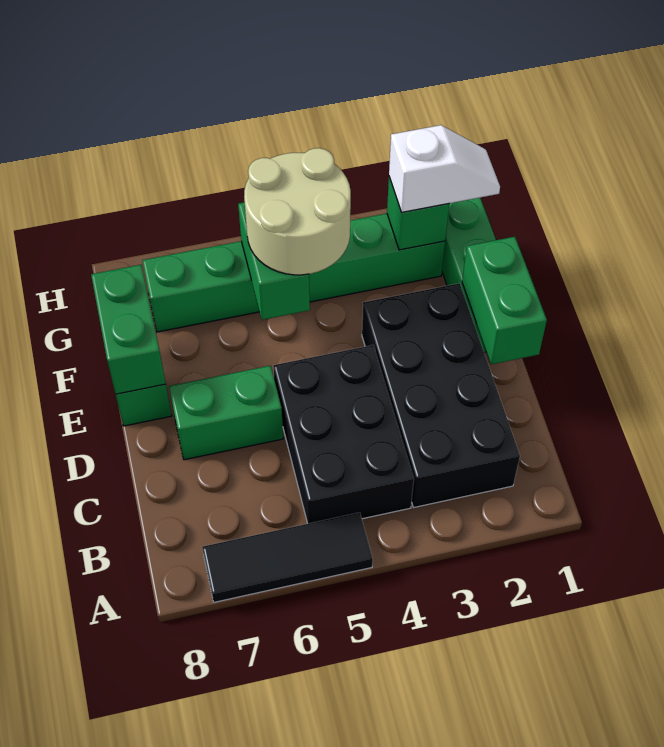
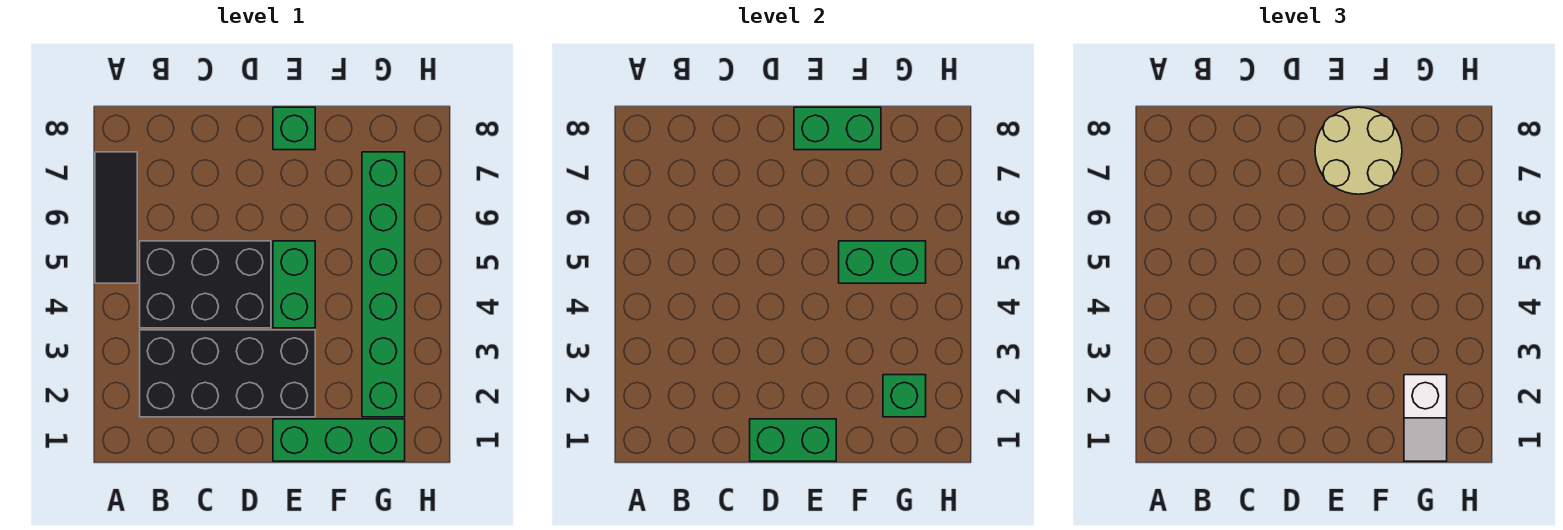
green 1x2 brick [169,366,283,460] -> green 1x2 brick moved to [273,241,315,328]
tan 2x2 round brick [244,148,351,275] -> tan 2x2 round brick moved to [1315,107,1402,194]

